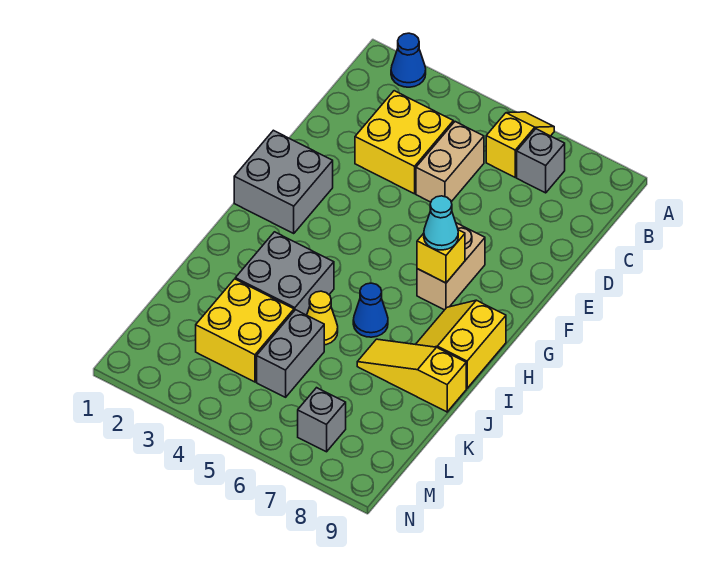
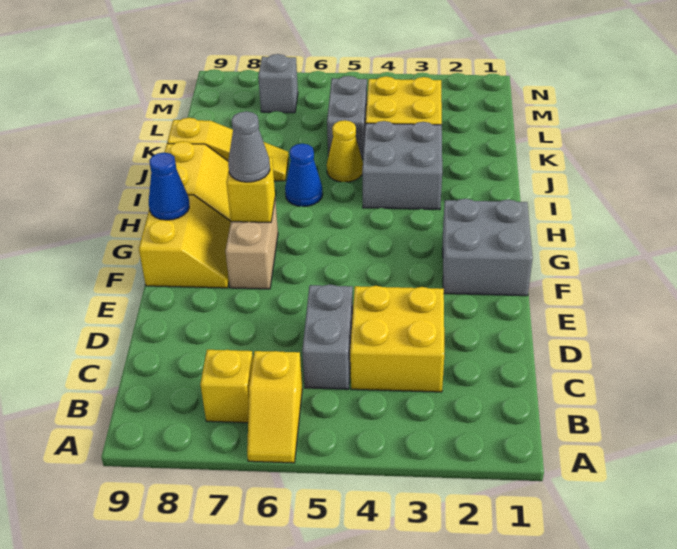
blue 1x1 cone [391,33,426,87] -> blue 1x1 cone moved to [149,152,189,220]
grey 1x1 brick [517,129,565,193] -> yellow 1x1 brick [200,350,253,423]
tan 1x2 brick [416,122,484,202] -> grey 1x2 brick [302,285,353,389]
none -> yellow 2x2 slope [139,195,231,288]
cyan 1x1 cone [424,196,458,250] -> grey 1x1 cone [228,111,270,182]

